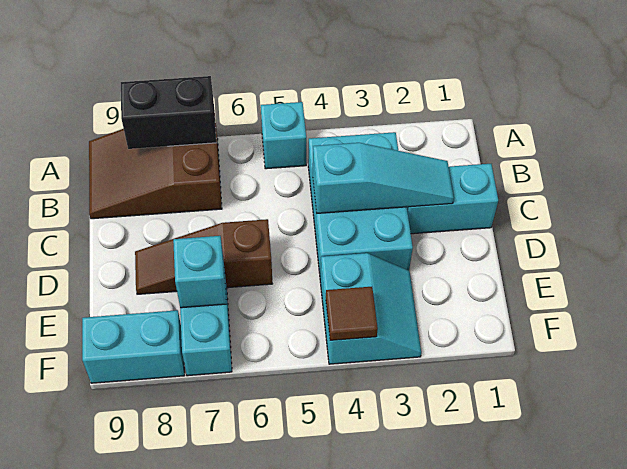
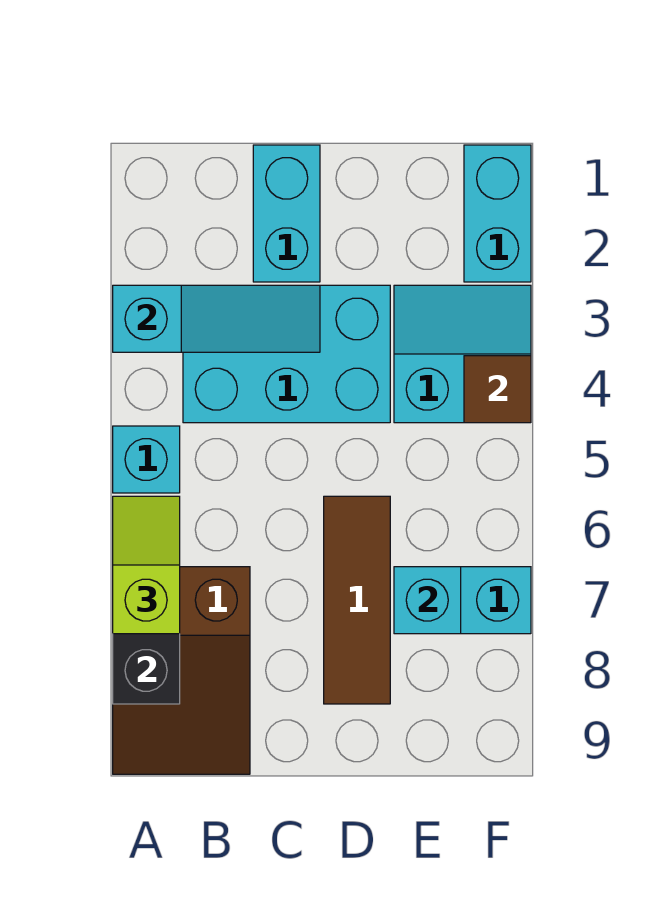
none -> lime 1x2 slope [113,496,180,634]
cyan 1x3 slope [313,143,454,213] -> cyan 1x3 slope turned to [113,285,320,352]
brown 1x3 slope [135,219,272,294] -> brown 1x3 tile [324,496,390,704]
cyan 1x2 brick [82,310,184,383] -> cyan 1x2 brick moved to [464,145,531,282]

